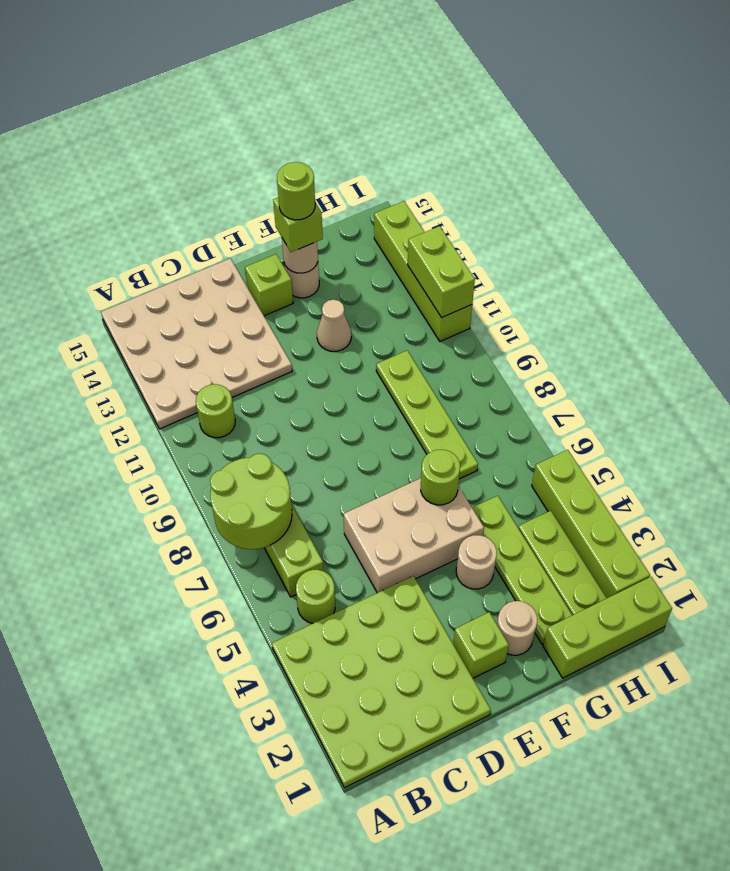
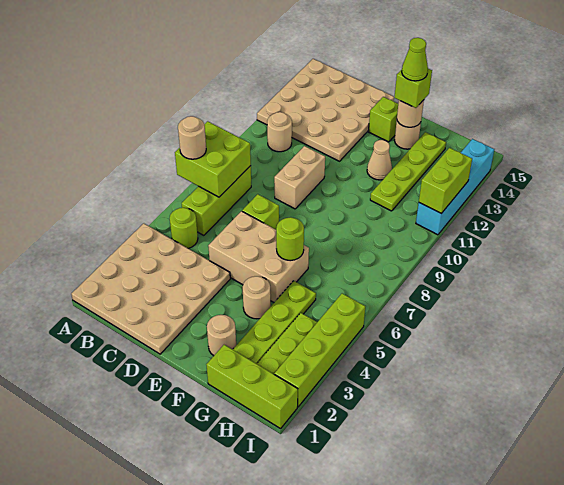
lime 4x4 plate [272,576,491,788] -> tan 4x4 plate [71,223,230,354]
lime 2x2 round brick [210,453,292,549] -> lime 2x2 brick [175,121,251,197]
none -> tan 1x1 round brick [178,116,206,159]
lime 1x1 round brick [196,384,235,438] -> tan 1x1 round brick [267,112,292,152]
none -> tan 1x2 brick [274,146,325,209]
lime 1x1 brick [453,612,509,678] -> lime 1x1 brick moved to [242,194,279,229]
lime 1x1 round brick [277,162,315,220] -> lime 1x1 cone [402,38,428,81]
lime 1x4 plate [376,351,478,479] -> lime 1x4 plate moved to [370,132,446,211]
lime 1x4 brick [374,201,472,341] -> cyan 1x4 brick [416,139,494,235]

